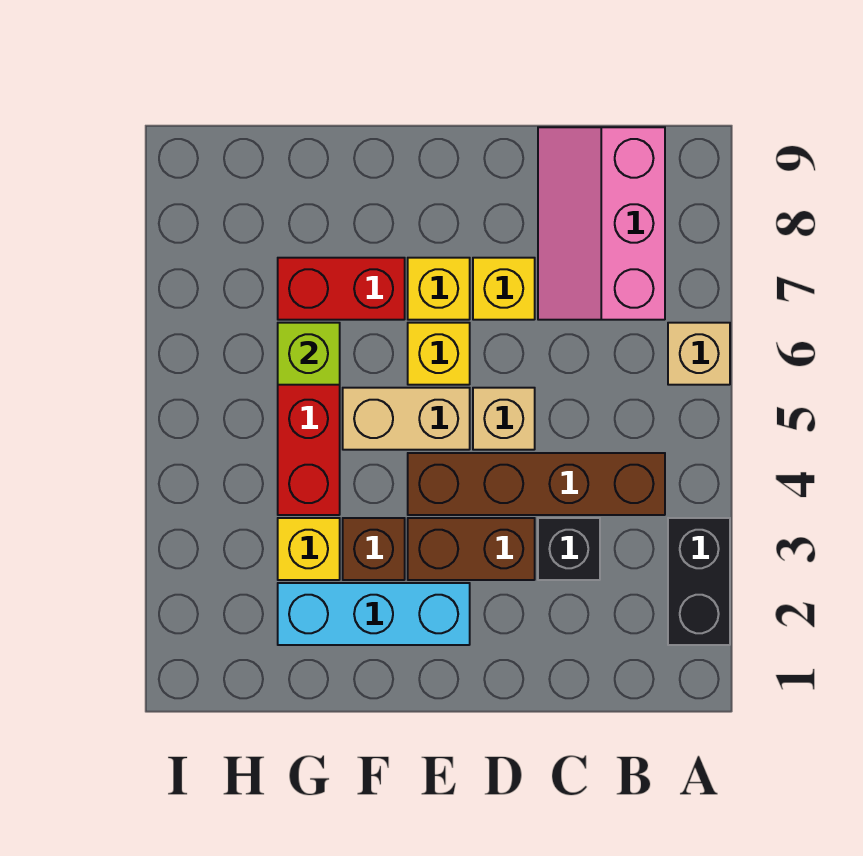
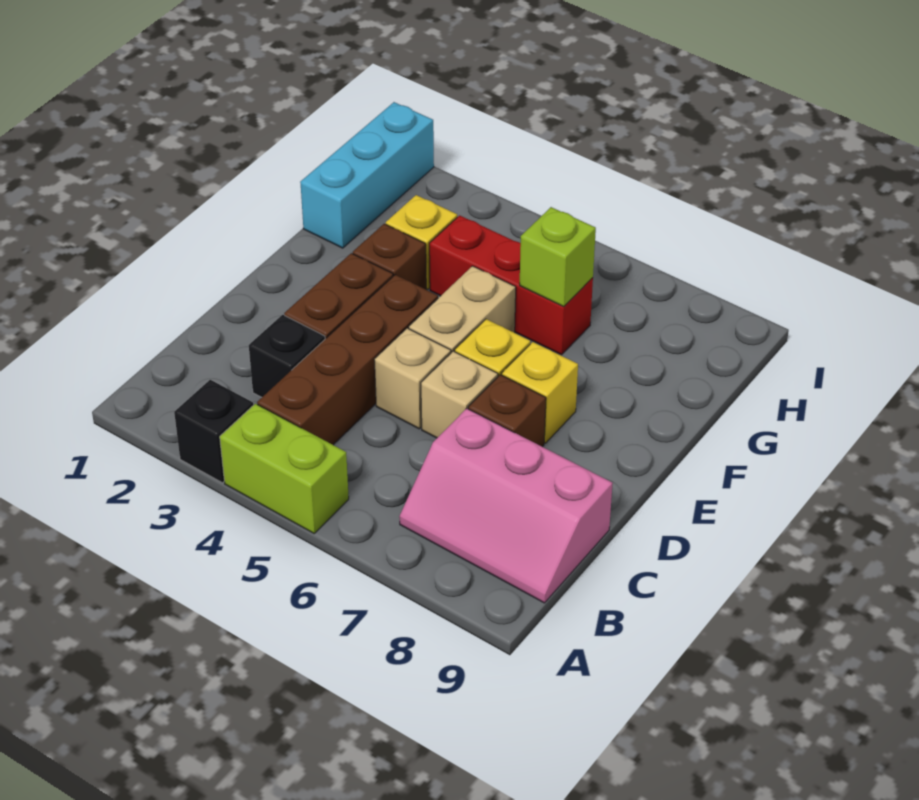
black 1x2 brick [668,518,730,645] -> black 1x1 brick [174,380,253,483]
none -> lime 1x2 brick [220,404,349,533]
tan 1x1 brick [668,323,730,385] -> tan 1x1 brick moved to [421,351,498,438]
pink 2x3 slope [538,127,665,320] -> pink 2x3 slope turned to [399,408,613,603]
yellow 1x1 brick [473,258,535,320] -> brown 1x1 brick [468,375,546,447]
cyan 1x3 brick [278,583,470,645] -> cyan 1x3 brick moved to [300,102,434,248]
red 1x2 brick [278,258,405,320] -> none

